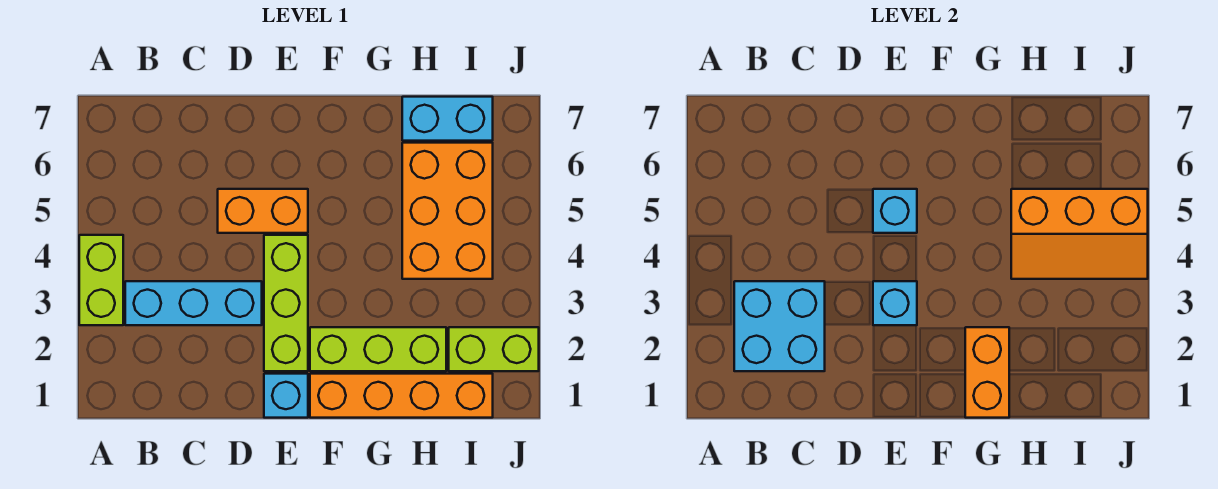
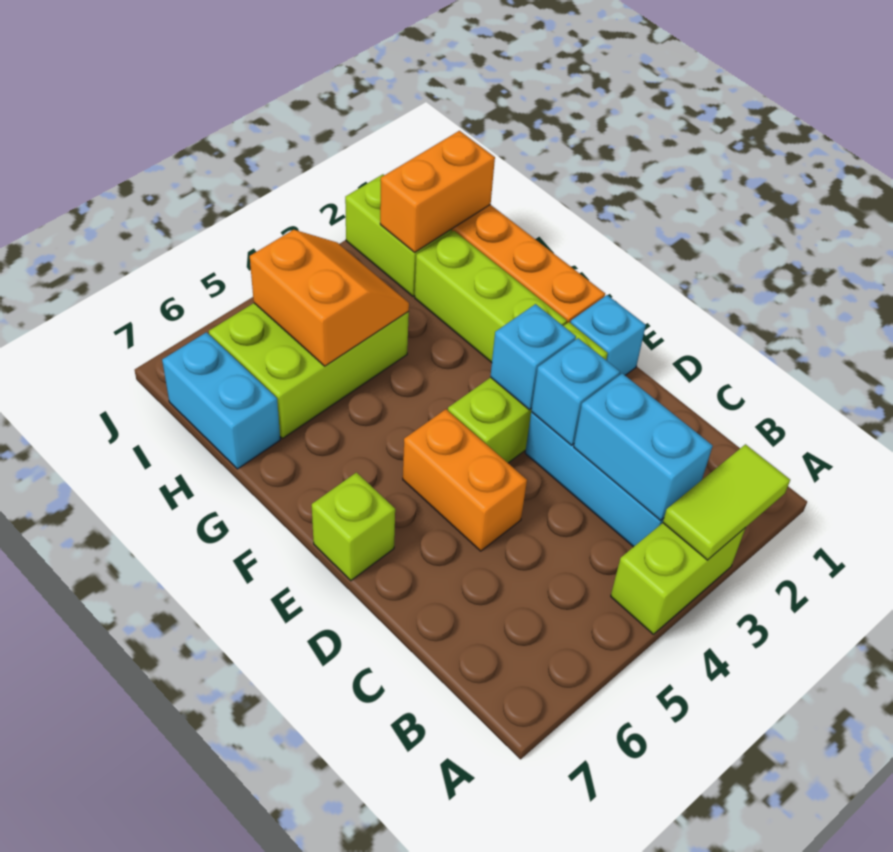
none -> lime 1x2 tile [663,444,790,560]
cyan 2x2 brick [734,281,825,371] -> cyan 1x2 brick [574,373,713,520]
cyan 1x1 brick [873,189,917,233] -> cyan 1x1 brick moved to [531,338,620,445]
none -> lime 1x1 brick [312,472,395,581]
orange 1x2 brick [965,327,1009,418] -> orange 1x2 brick moved to [380,131,495,252]
orange 2x3 brick [402,143,493,279] -> lime 2x3 brick [209,303,409,439]
orange 2x3 slope [1011,189,1148,279] -> orange 2x2 slope [250,230,409,366]

